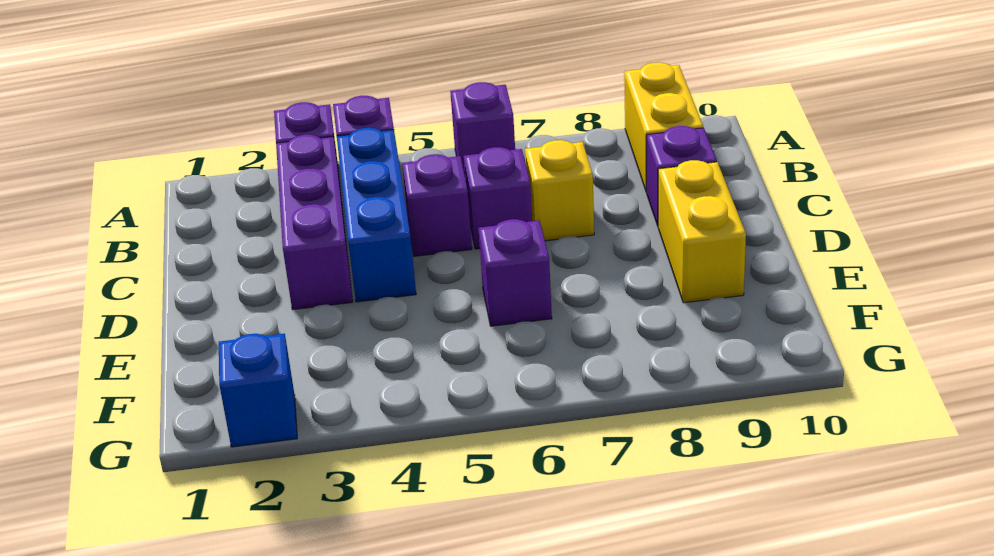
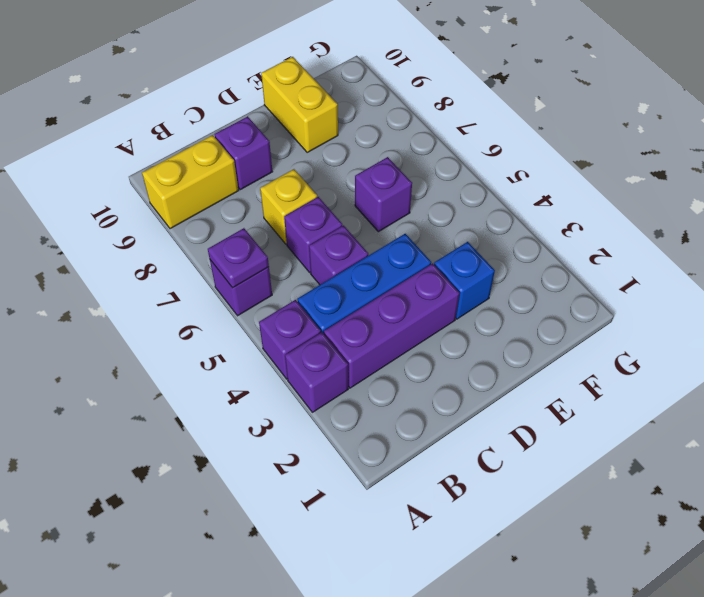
none -> purple 1x1 plate [208,228,269,288]
yellow 1x2 brick [658,160,746,303] -> yellow 1x2 brick turned to [261,57,338,152]
blue 1x1 brick [219,334,297,447] -> blue 1x1 brick moved to [434,242,495,319]

